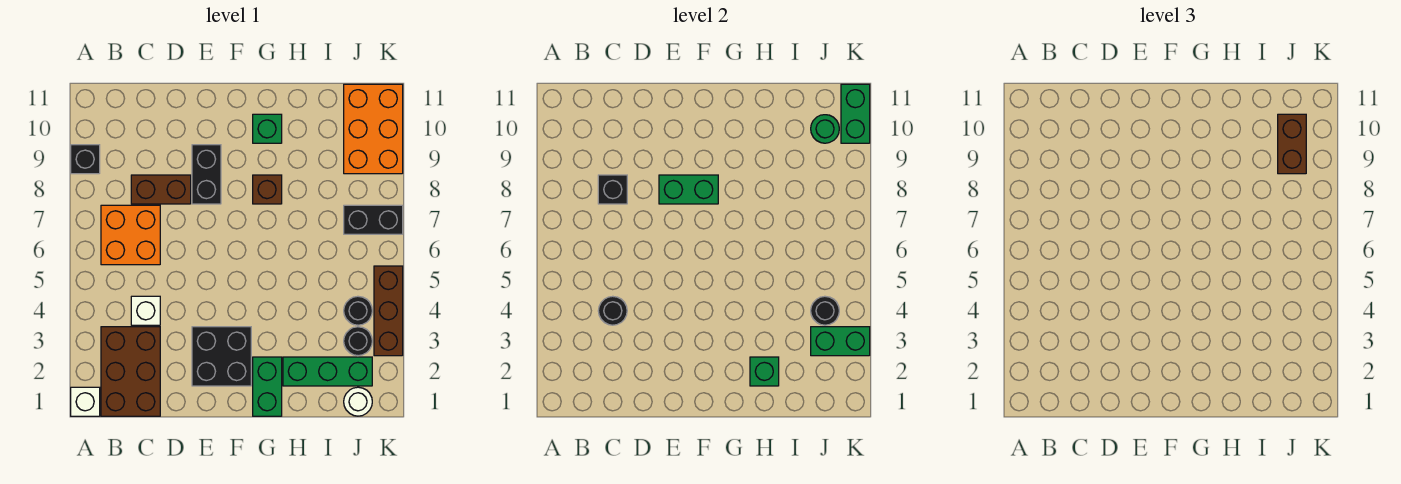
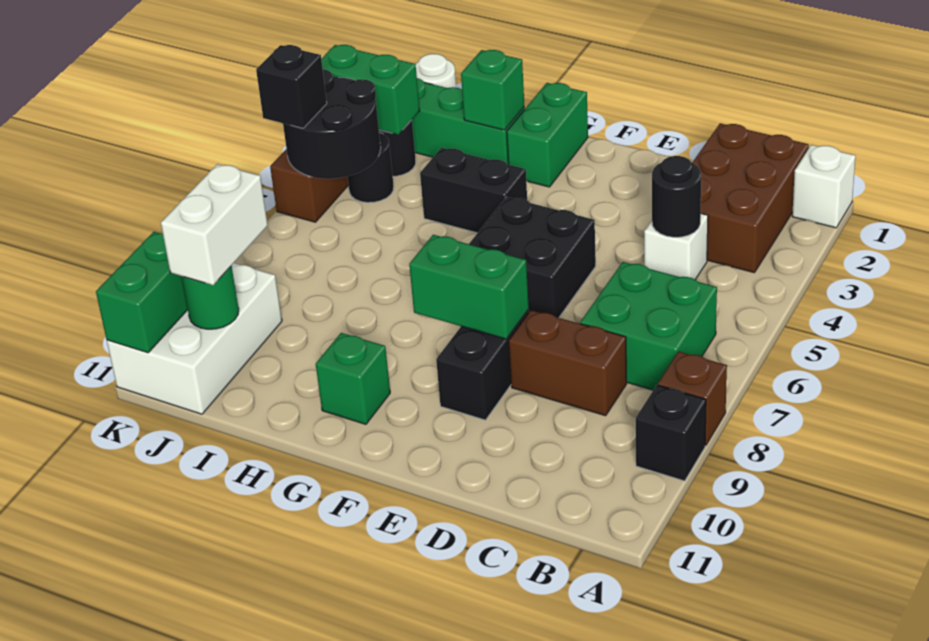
orange 2x2 brick [101,205,160,265] -> green 2x2 brick [580,262,717,390]
black 1x1 brick [598,175,627,204] -> black 1x1 brick moved to [256,45,327,128]
black 2x2 brick [192,327,251,386] -> black 2x2 brick moved to [469,197,596,318]
brown 1x1 brick [253,175,282,204] -> brown 1x1 brick moved to [658,352,727,446]
black 1x1 round brick [811,296,839,325] -> black 2x2 round brick [283,69,381,179]
black 1x2 brick [344,205,403,234] -> black 1x2 brick moved to [420,148,527,233]
orange 2x3 brick [344,84,403,174] -> white 2x3 brick [107,263,282,414]
brown 1x2 brick [1278,114,1306,174] -> white 1x2 brick [161,164,268,285]

